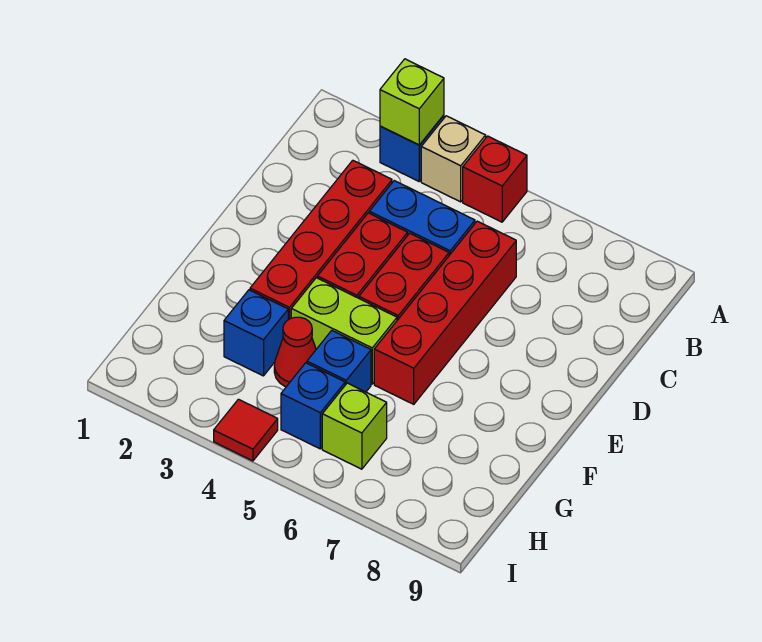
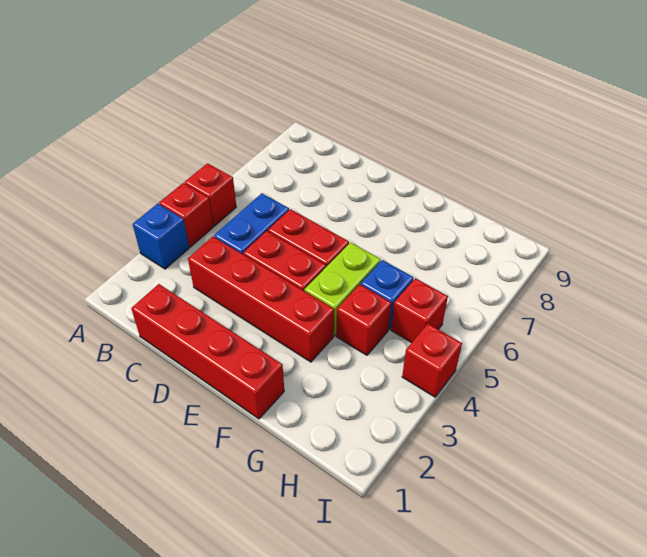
lime 1x1 brick [380,59,444,145] -> none
tan 1x1 brick [421,116,486,202] -> red 1x1 brick [159,183,213,247]
red 1x4 brick [374,221,516,404] -> red 1x4 brick moved to [131,284,284,419]
blue 1x1 brick [224,290,288,376] -> none
red 1x1 cone [274,317,316,387] -> red 1x1 brick [336,284,391,355]
blue 1x1 brick [281,363,345,449] -> red 1x1 brick [391,278,448,343]
lime 1x1 brick [322,383,387,469] -> none
red 1x1 tile [214,399,278,461] -> red 1x1 brick [402,324,462,397]

